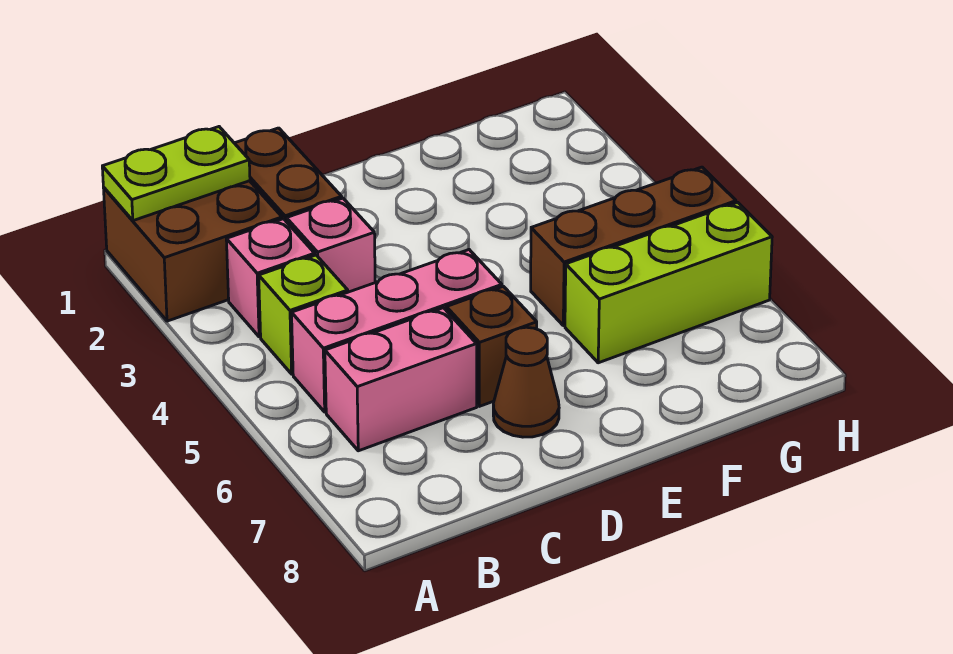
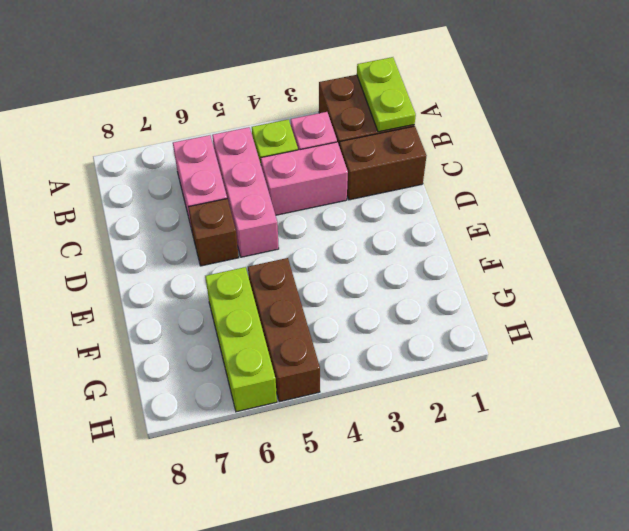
pink 1x1 brick [286,198,375,292] -> pink 1x2 brick [261,142,348,215]
brown 1x1 cone [493,327,559,437] -> none

